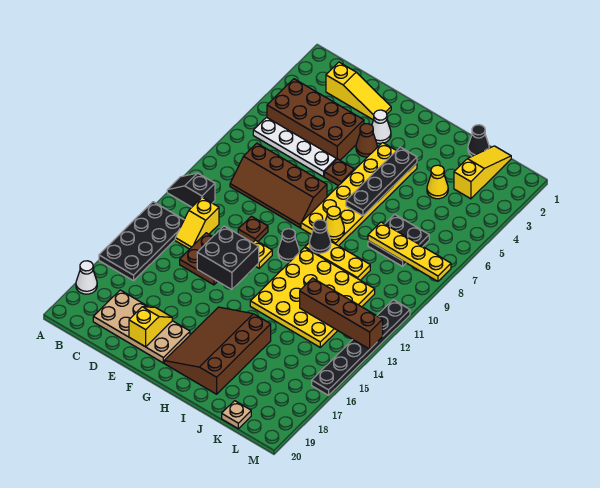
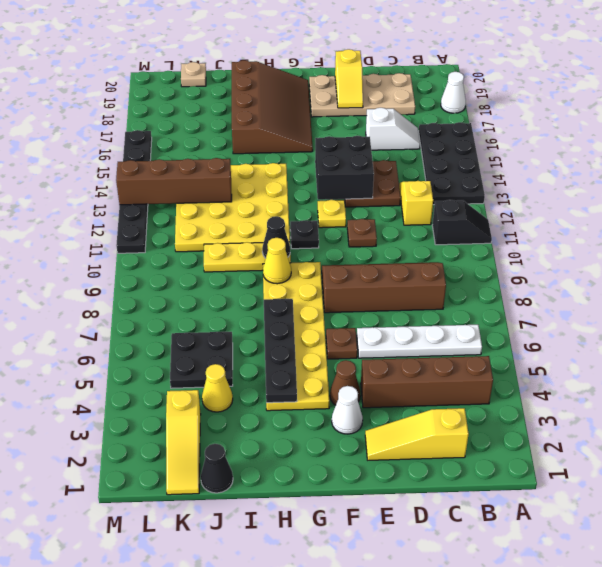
brown 2x4 brick [267,79,364,160] -> brown 1x4 brick [361,356,493,408]
none -> white 1x2 slope [366,108,420,150]
black 1x1 cone [278,229,299,262] -> black 1x1 plate [290,220,319,249]
black 2x2 plate [368,214,429,266] -> black 2x2 plate moved to [170,332,233,388]
yellow 1x4 plate [368,222,451,281] -> none

